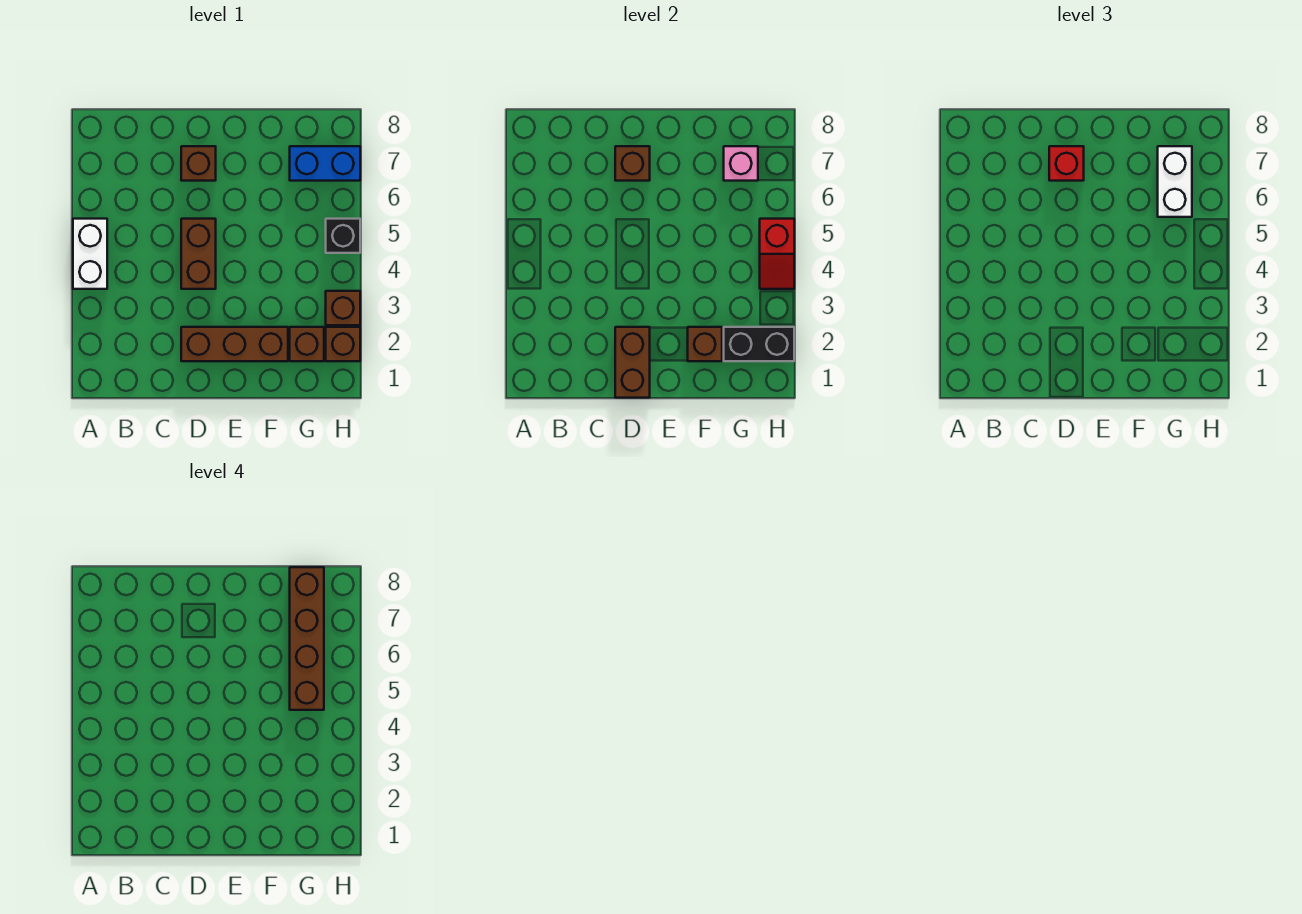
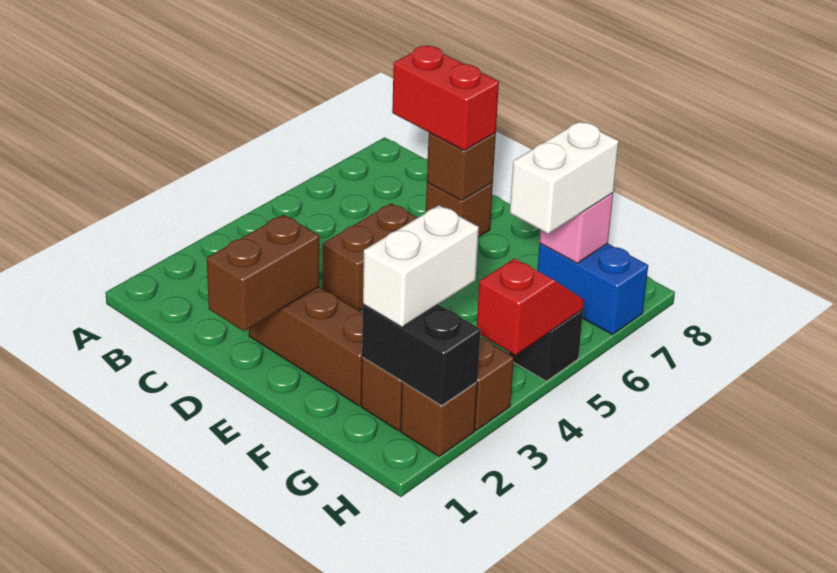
white 1x2 brick [73,219,107,289] -> white 1x2 brick moved to [363,205,479,327]
red 1x1 brick [1049,146,1084,181] -> red 1x2 brick [392,46,499,150]
brown 1x1 brick [688,327,722,361] -> none
brown 1x4 brick [290,567,324,710] -> none
red 1x2 slope [760,219,794,289] -> red 1x2 slope turned to [477,259,584,355]

